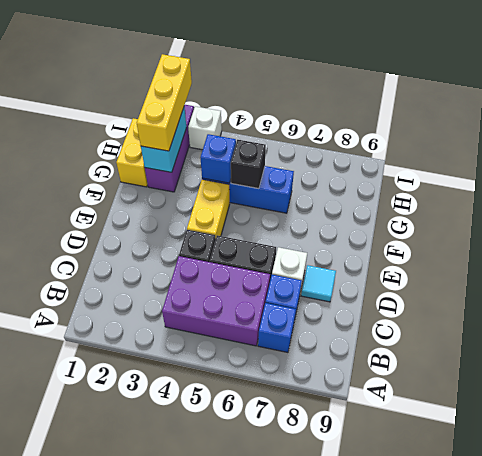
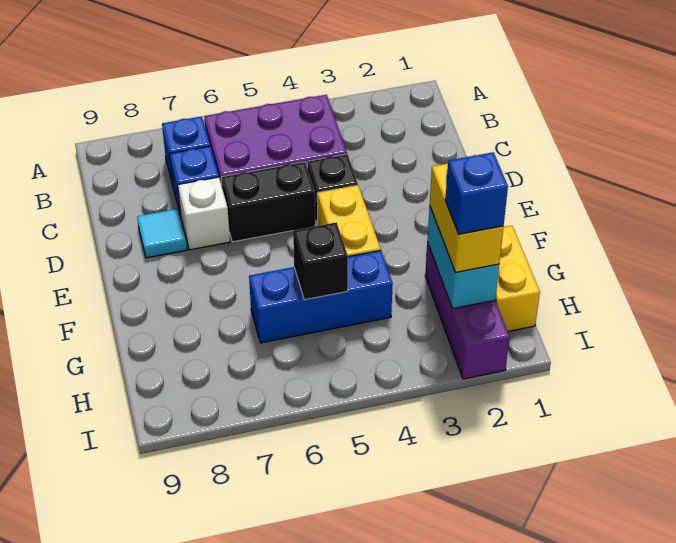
yellow 1x3 brick [137,54,192,151] -> yellow 1x2 brick [430,163,504,272]
blue 1x1 brick [200,134,236,183] -> blue 1x1 brick moved to [445,152,508,234]
white 1x1 brick [188,106,222,150] -> none

